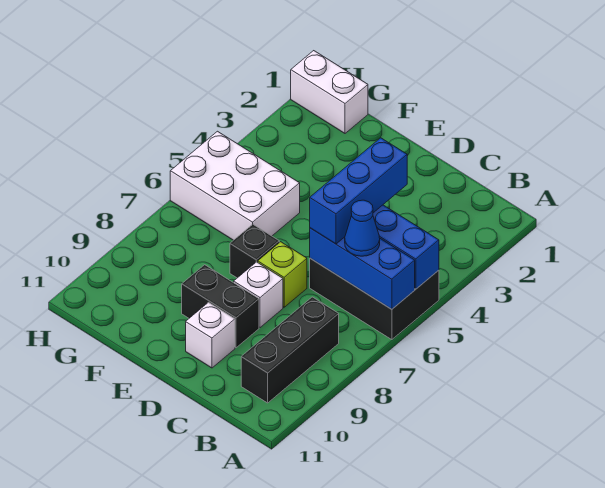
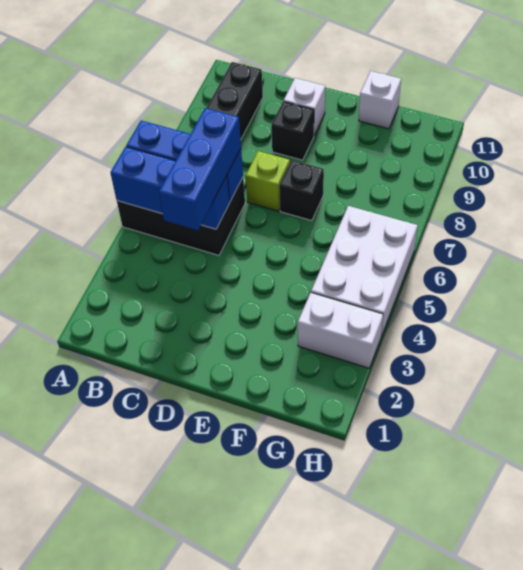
blue 1x1 cone [345,200,380,256] -> none
white 1x1 brick [234,262,283,328] -> white 1x1 brick moved to [359,71,401,129]
black 1x2 brick [182,265,259,348] -> black 1x1 brick [271,101,314,160]
white 2x3 brick [170,131,300,240] -> white 2x3 brick turned to [311,206,418,337]
white 1x2 brick [291,51,368,133] -> white 1x2 brick moved to [298,293,383,368]

